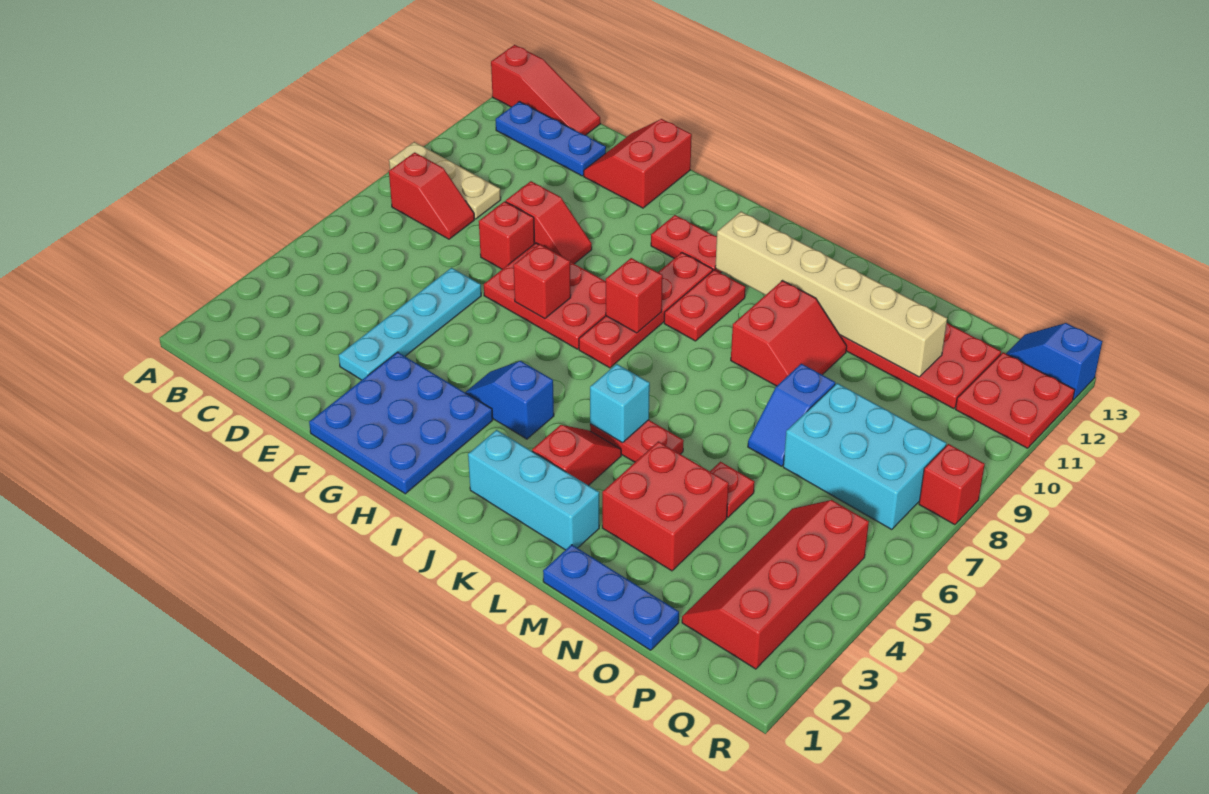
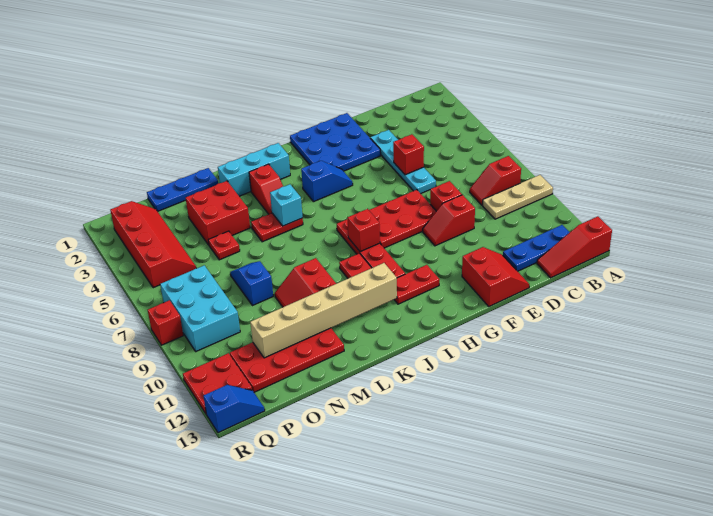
red 1x1 brick [513,244,571,319] -> red 1x1 brick moved to [393,134,424,175]
cyan 2x3 brick [783,383,946,529] -> cyan 2x3 brick turned to [160,265,240,351]

